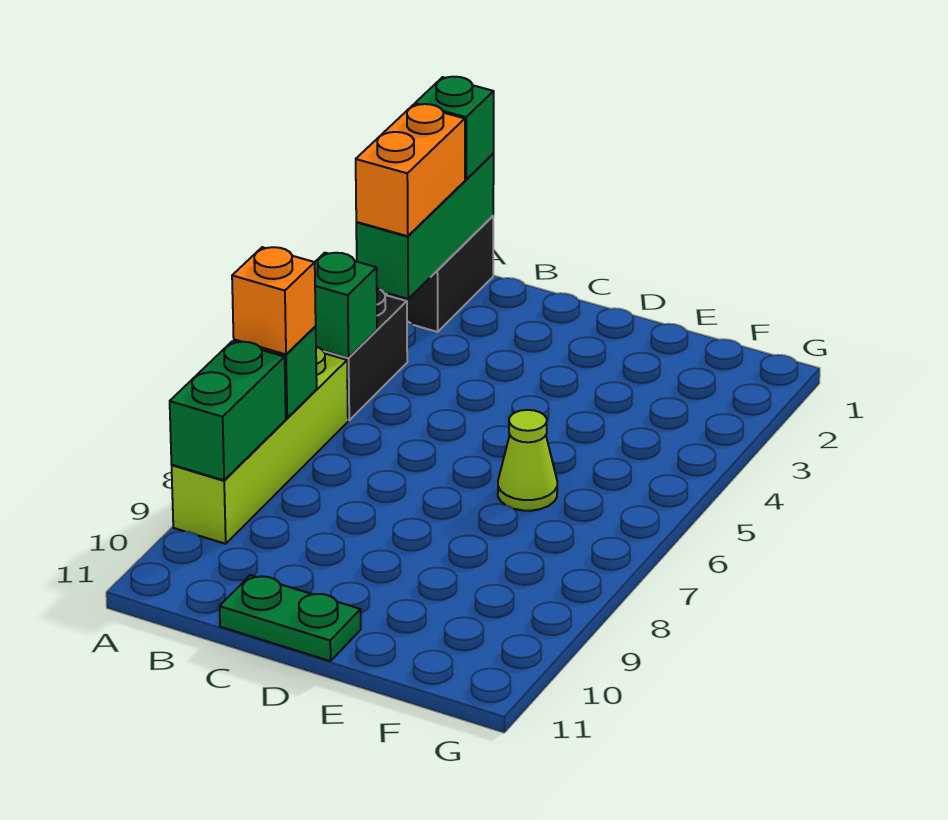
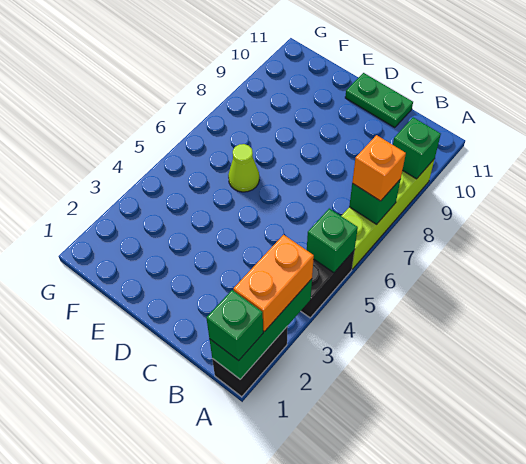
green 1x2 brick [170,341,286,480] -> green 1x1 brick [393,117,441,179]

